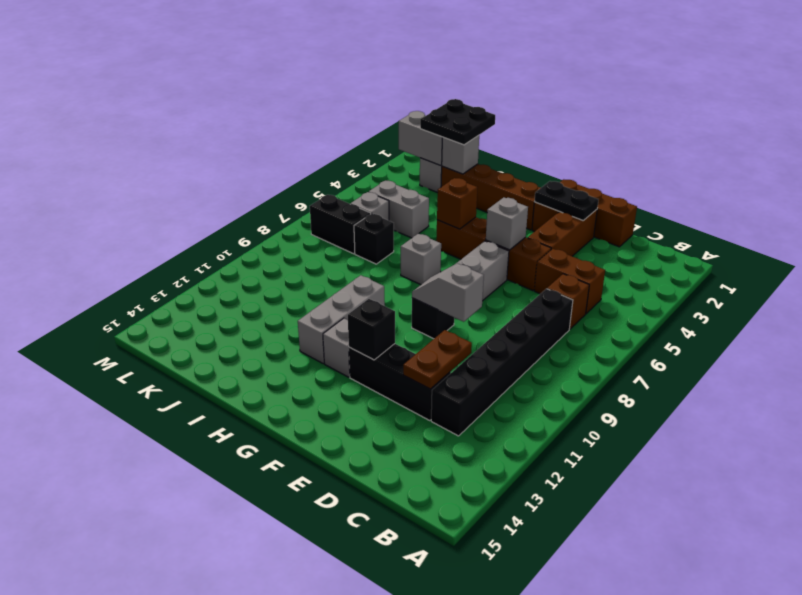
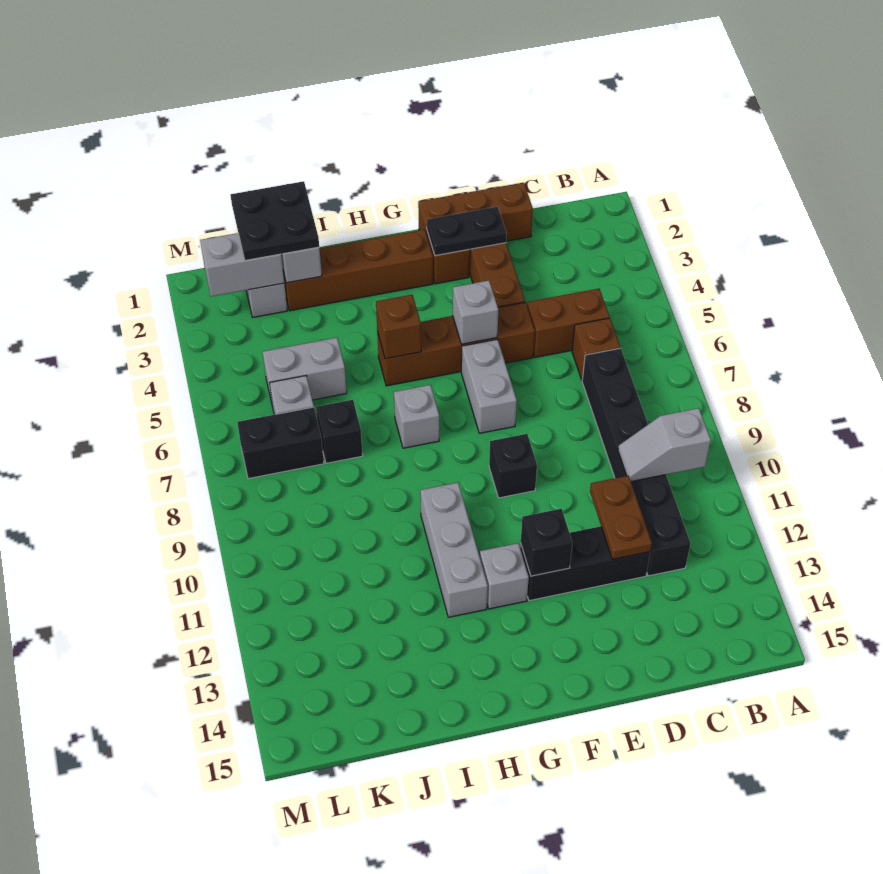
grey 1x2 slope [412,263,484,322] -> grey 1x2 slope moved to [618,408,711,482]

